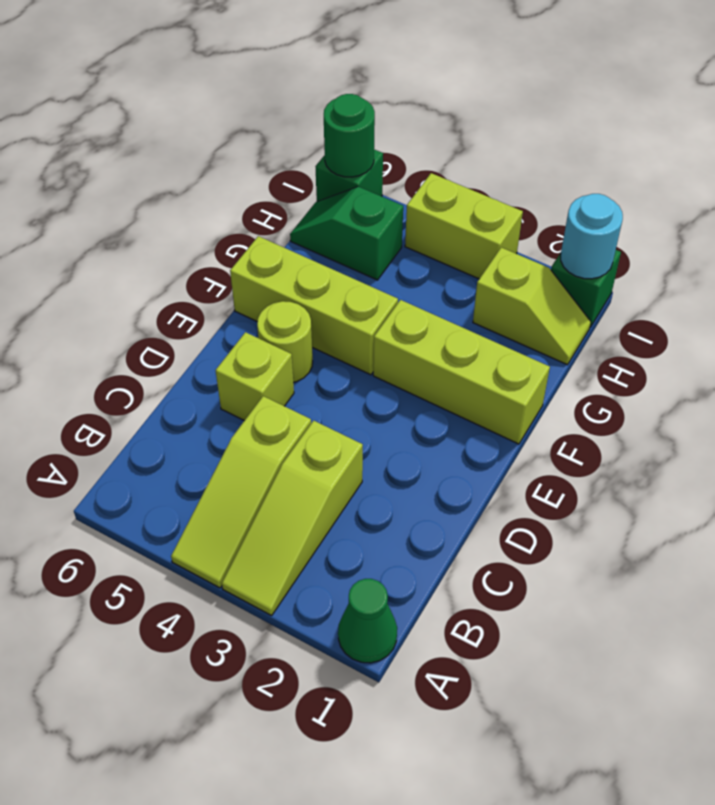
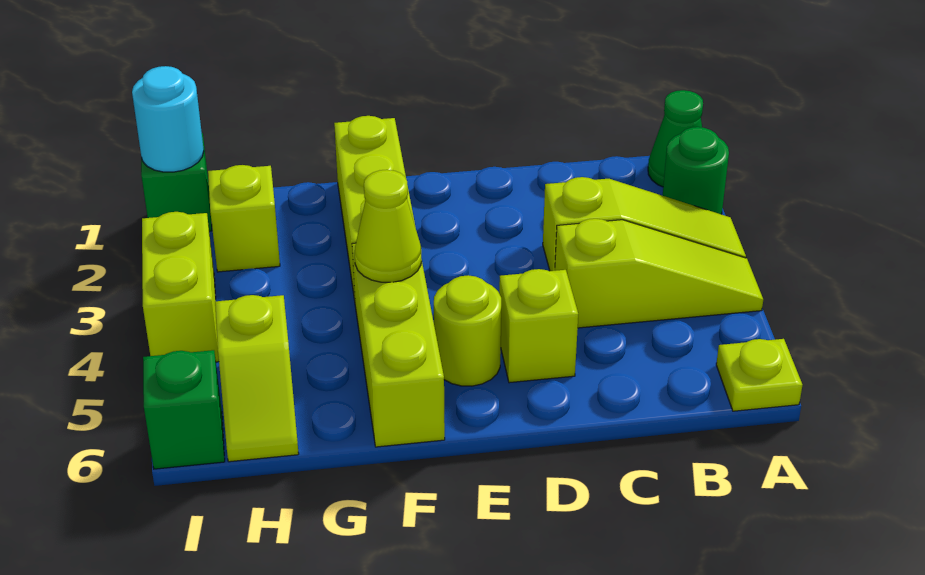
none -> lime 1x1 plate [716,339,802,411]
none -> lime 1x1 cone [355,170,421,282]
green 1x2 slope [290,187,403,280] -> lime 1x2 slope [215,295,299,462]
green 1x1 round brick [324,94,375,177] -> green 1x1 round brick moved to [663,127,729,214]

